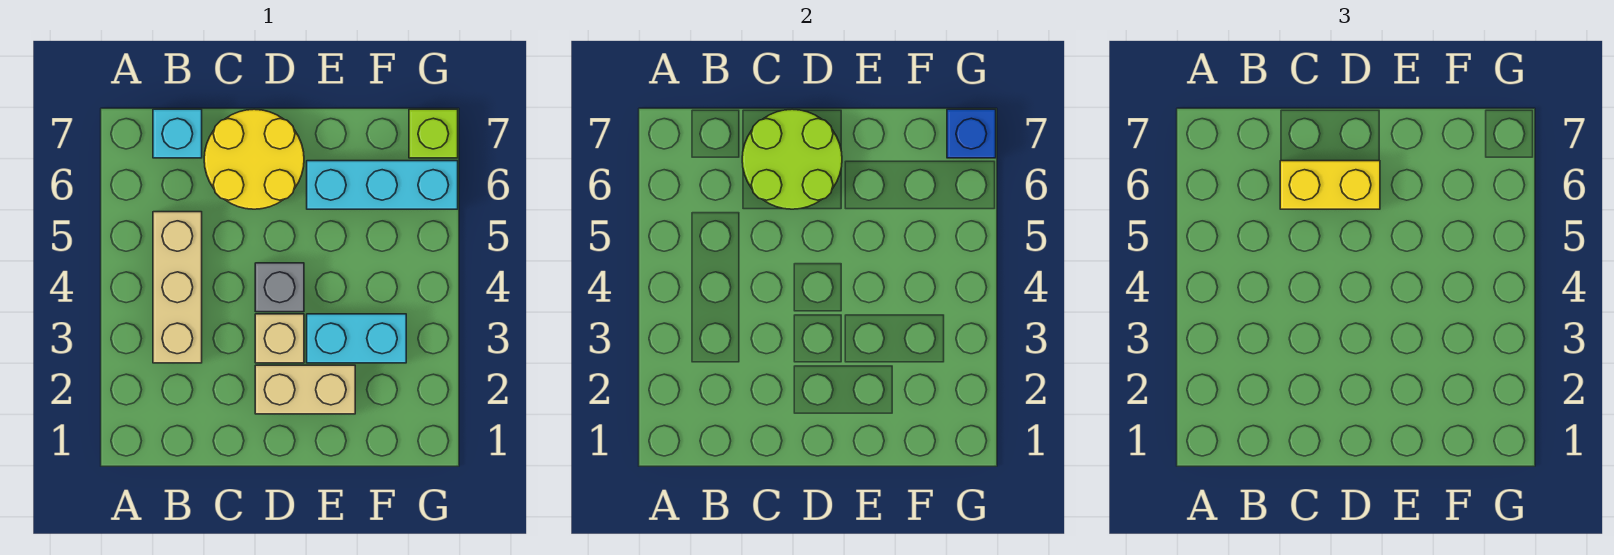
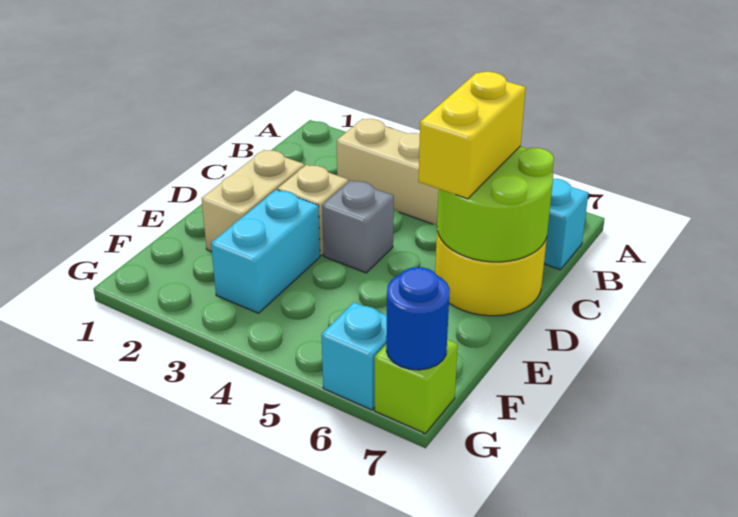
cyan 1x3 brick [307,161,458,209] -> cyan 1x1 brick [322,302,387,410]
blue 1x1 brick [947,109,996,158] -> blue 1x1 round brick [386,267,450,370]

